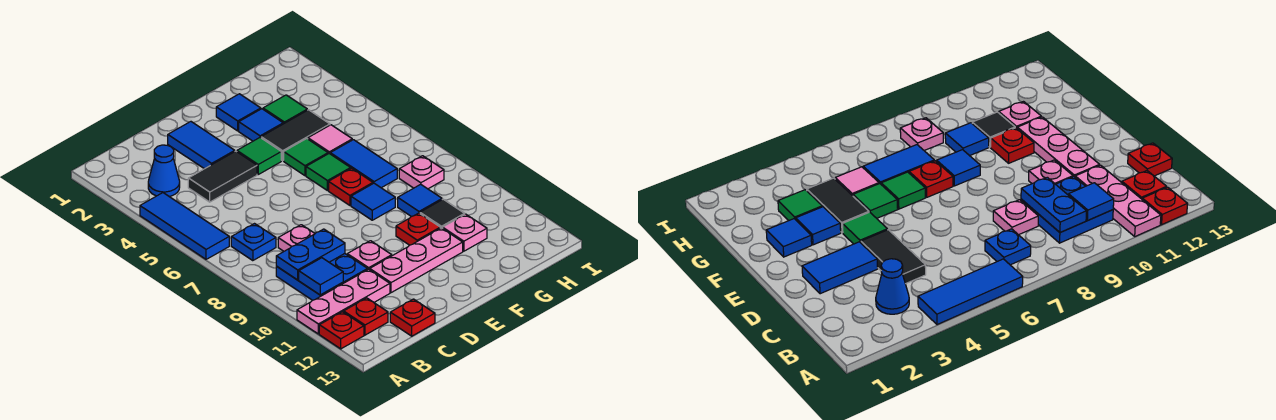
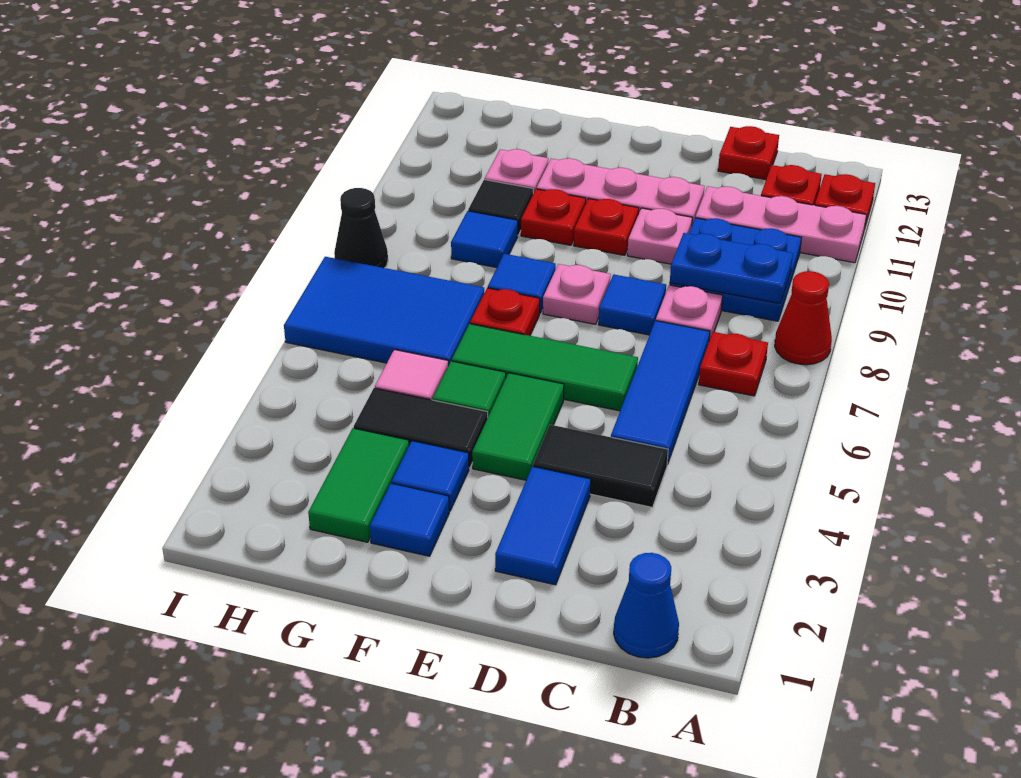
blue 1x3 tile [140,193,229,259] -> blue 1x3 tile moved to [611,321,710,464]
none -> red 1x1 cone [775,271,832,365]
blue 1x1 cone [148,145,180,197] -> blue 1x1 cone moved to [614,553,679,658]
blue 1x1 plate [231,224,276,261] -> red 1x1 plate [699,332,768,396]
blue 1x1 tile [299,258,343,295] -> blue 1x1 tile moved to [598,274,666,335]
green 1x1 tile [237,138,281,174] -> green 1x2 tile [472,373,564,480]
none -> red 1x1 plate [574,199,639,255]
green 1x1 tile [306,154,351,191] -> green 1x3 tile [452,324,638,411]
green 1x1 tile [263,95,307,124] -> green 1x2 tile [308,428,409,542]
blue 1x2 tile [330,140,397,188] -> blue 2x3 tile [284,257,484,366]
pink 1x1 plate [399,156,444,189] -> pink 1x1 plate moved to [543,264,611,324]
none -> black 1x1 cone [334,188,388,268]

